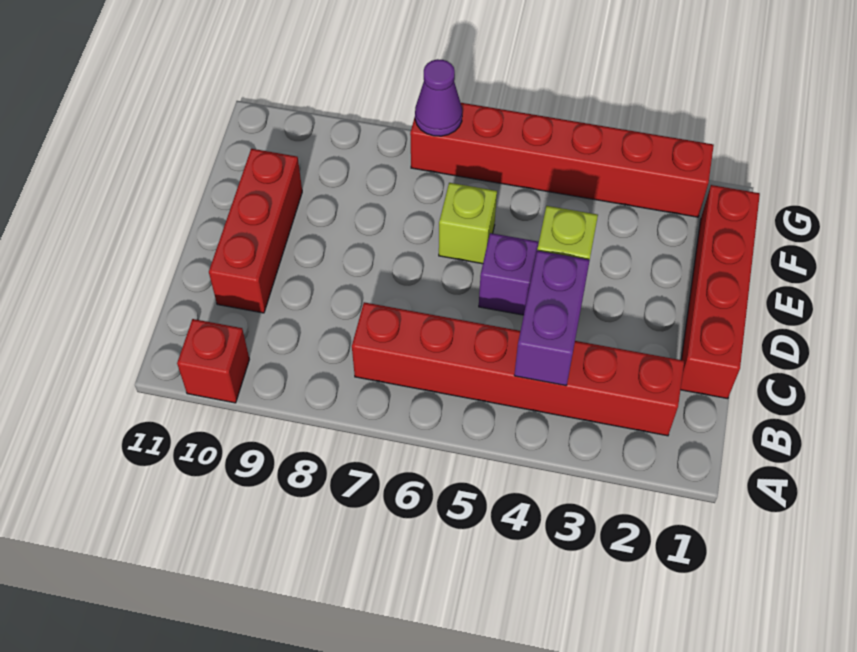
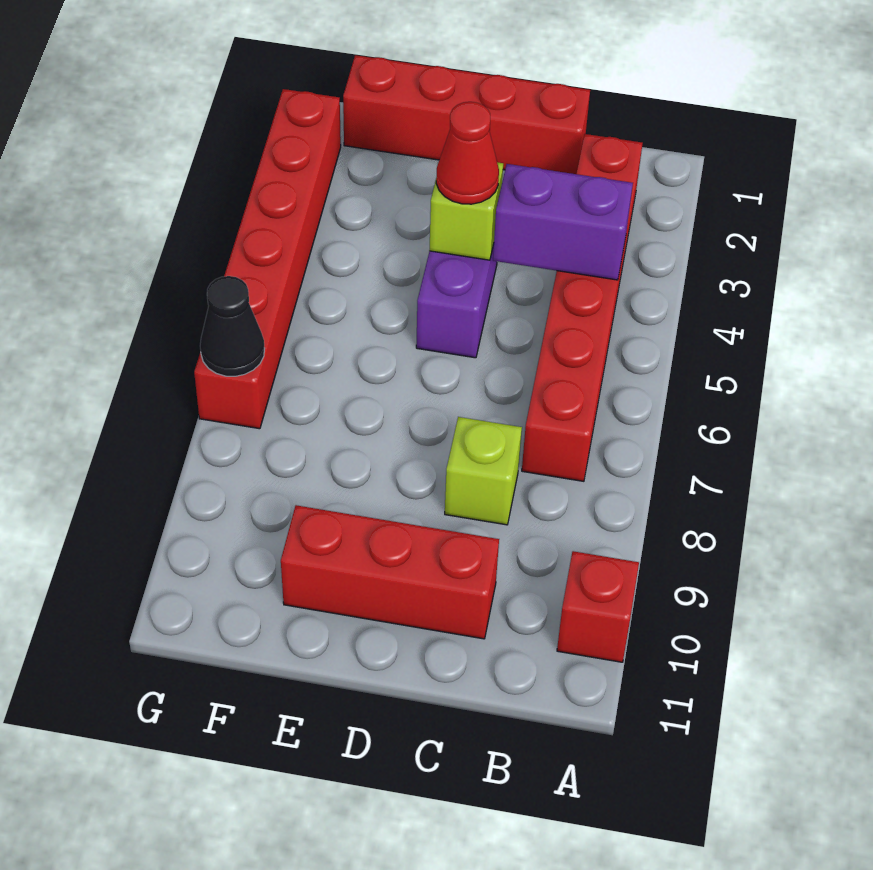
none -> red 1x1 cone [436,102,499,204]
lime 1x1 brick [439,183,497,264] -> lime 1x1 brick moved to [445,417,522,525]
purple 1x1 cone [415,59,462,136] -> black 1x1 cone [200,276,265,376]

